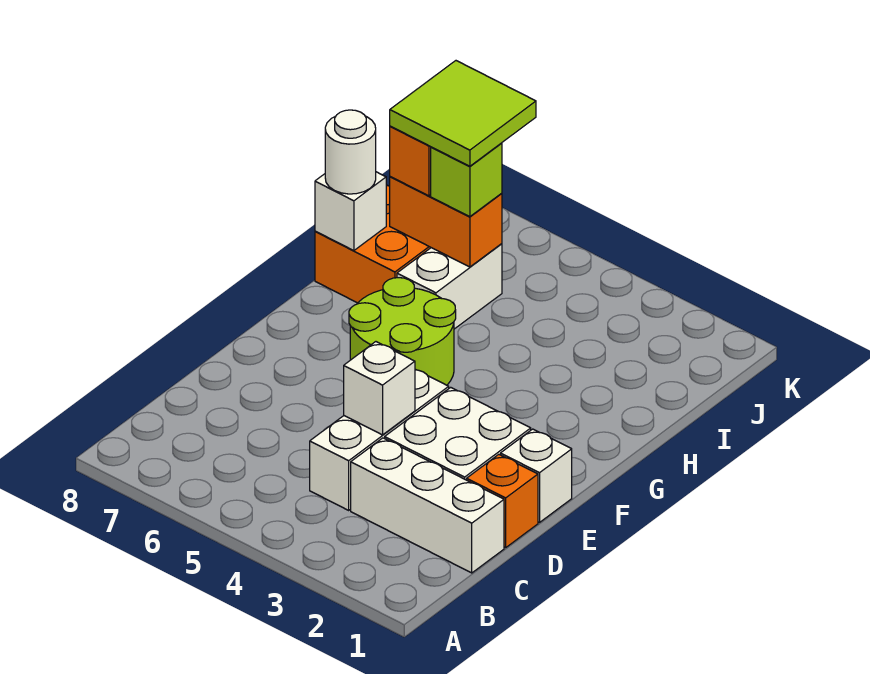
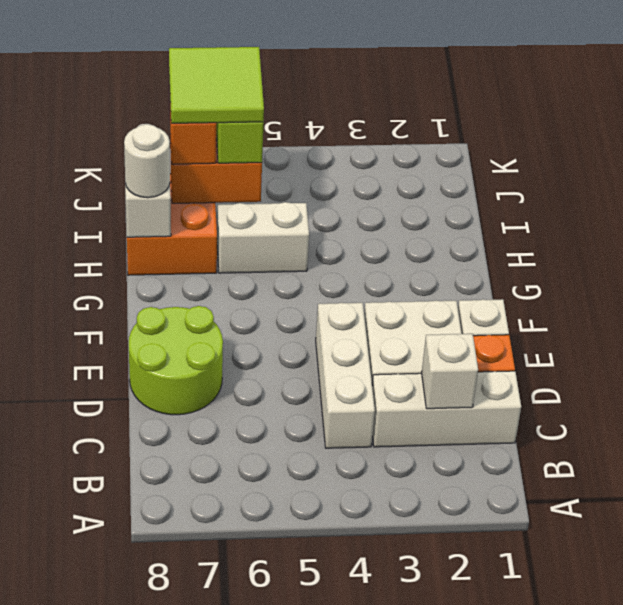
white 1x1 brick [344,342,415,435] -> white 1x1 brick moved to [422,334,478,409]
lime 2x2 round brick [349,278,456,385] -> lime 2x2 round brick moved to [129,306,223,415]
white 1x2 brick [397,244,502,329] -> white 1x2 brick turned to [217,202,309,273]

